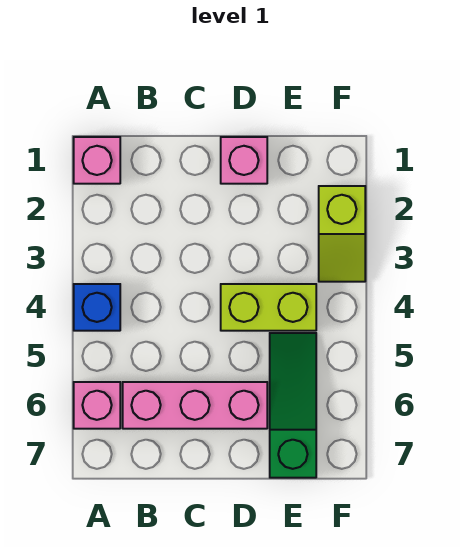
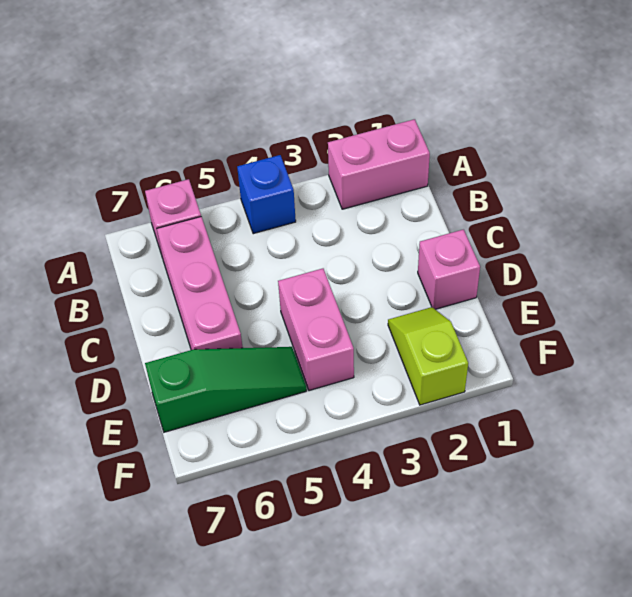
pink 1x1 brick [74,137,120,184] -> pink 1x2 brick [328,119,430,209]
lime 1x2 brick [221,284,316,331] -> pink 1x2 brick [278,269,354,391]
lime 1x2 slope [319,186,365,282] -> lime 1x2 slope turned to [388,307,468,405]

